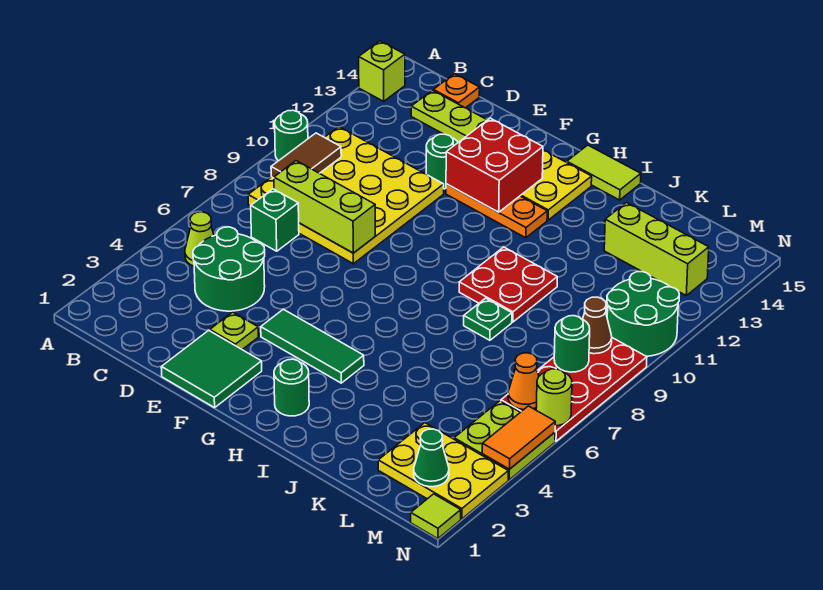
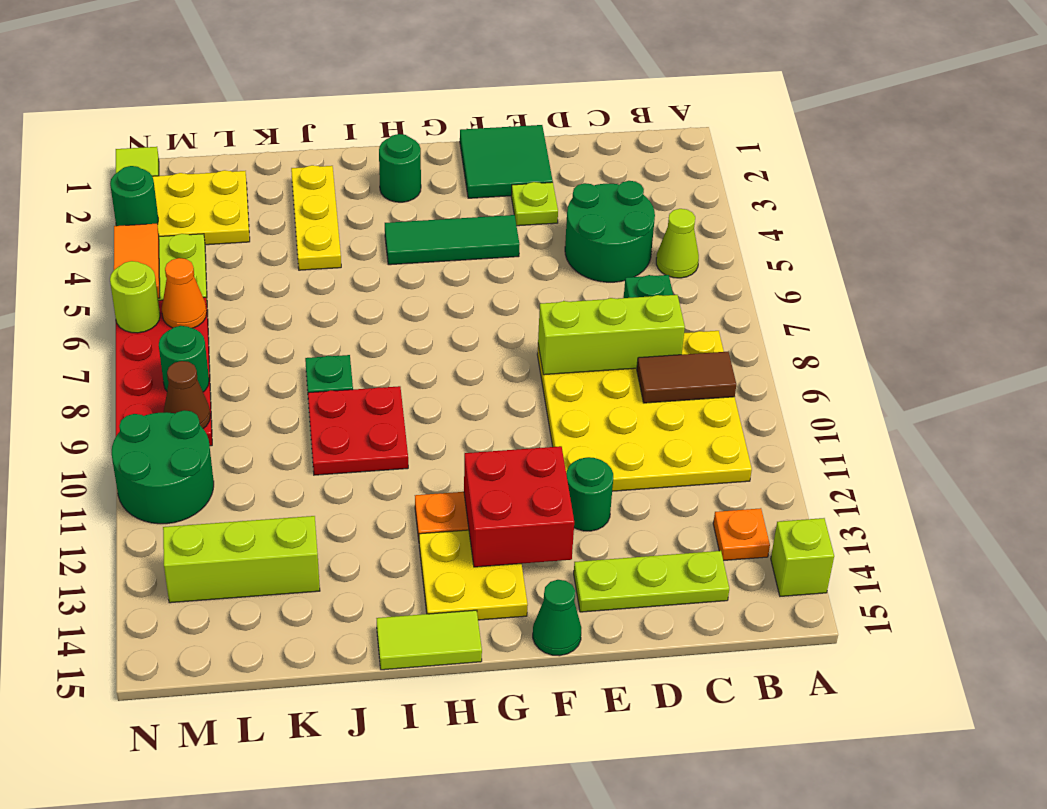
green 1x1 round brick [275,110,308,161] -> green 1x1 round brick moved to [110,166,158,226]
brown 1x2 tile [271,133,341,178] -> brown 1x2 tile turned to [637,352,736,403]
orange 1x1 plate [433,74,480,108] -> orange 1x1 plate moved to [713,508,770,561]
none -> yellow 1x3 plate [291,165,341,270]
green 1x1 cone [414,429,449,487] -> green 1x1 cone moved to [533,580,581,656]

